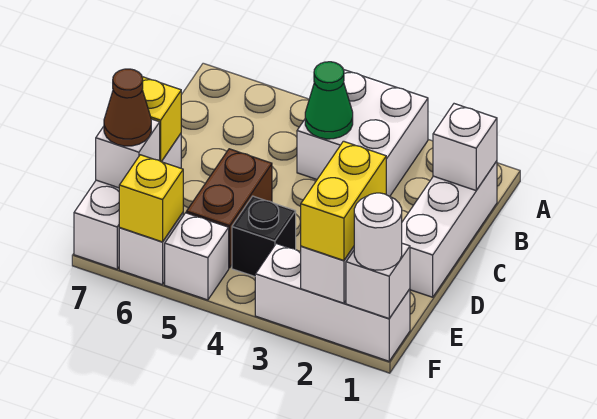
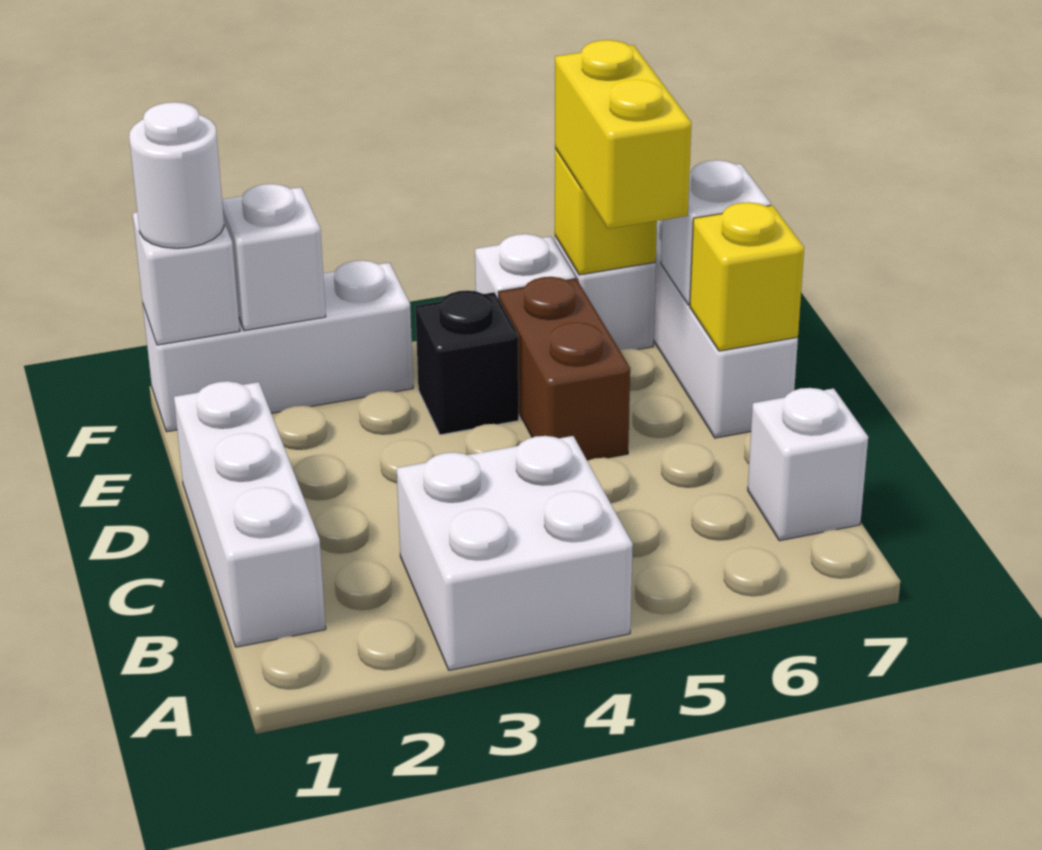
white 1x1 brick [433,104,497,190] -> white 1x1 brick moved to [748,388,868,541]
green 1x1 cone [305,62,353,139] -> none
yellow 1x2 brick [301,141,386,260] -> yellow 1x2 brick moved to [555,40,691,229]
brown 1x1 cone [104,69,151,146] -> none

